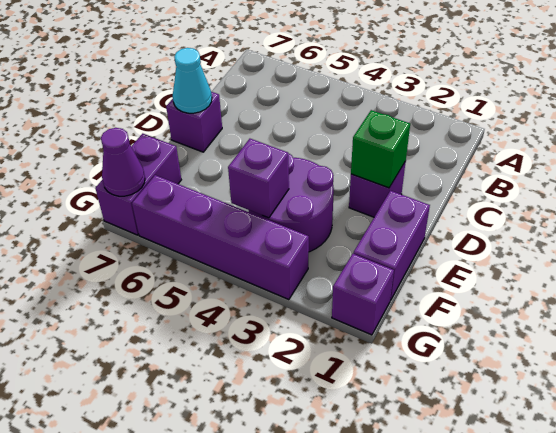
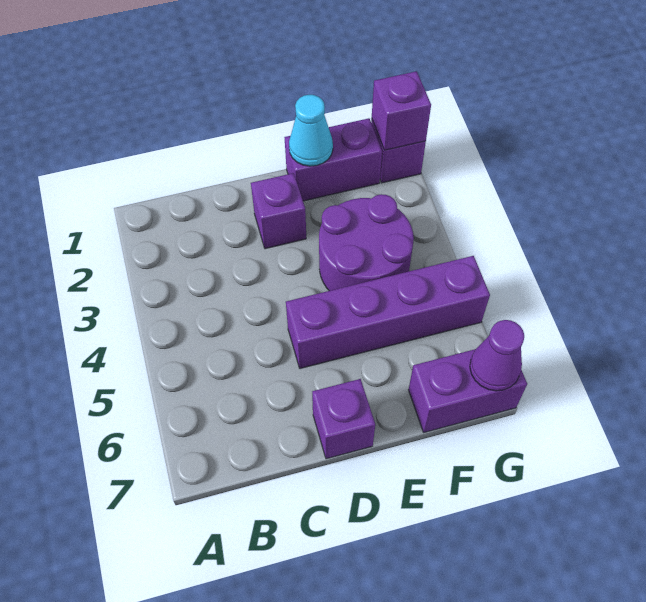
green 1x1 brick [351,110,410,188] -> none
cyan 1x1 cone [173,48,212,113] -> cyan 1x1 cone moved to [289,95,333,166]
purple 1x1 brick [228,139,289,218] -> purple 1x1 brick moved to [372,71,431,150]
purple 1x4 brick [132,175,309,300] -> purple 1x4 brick turned to [286,256,490,368]

